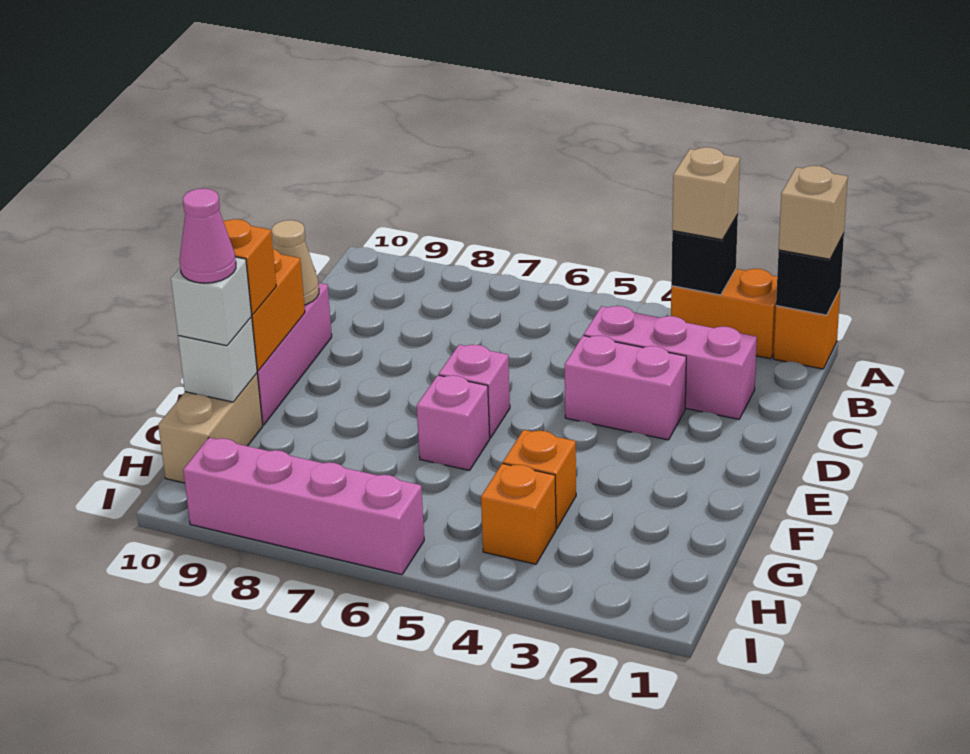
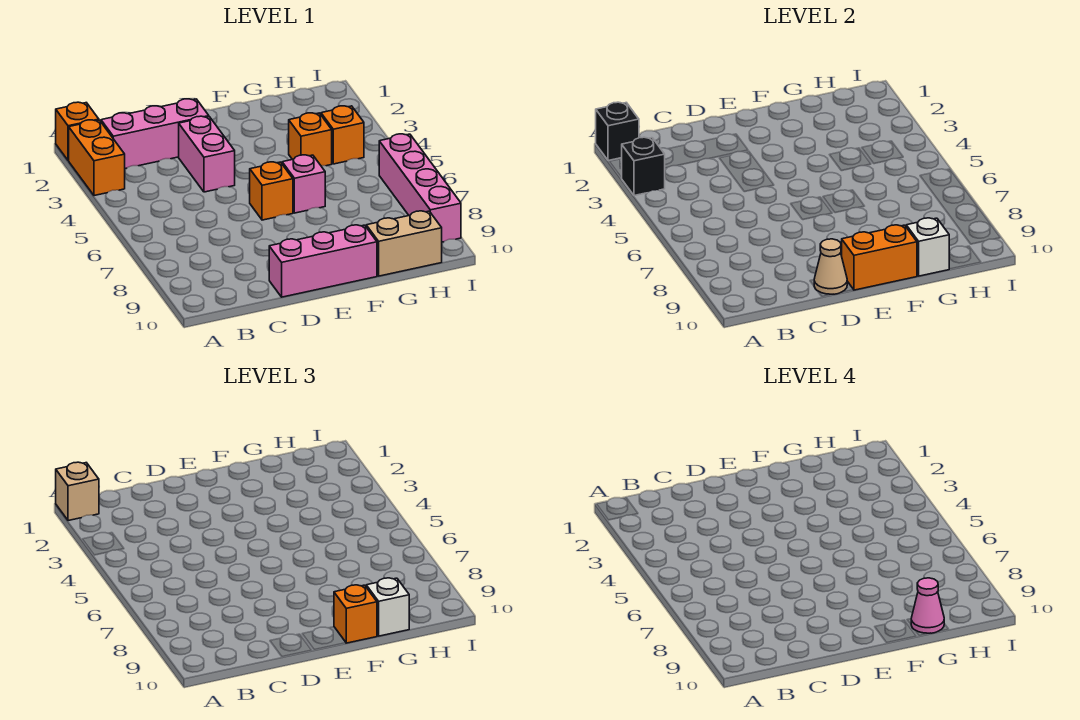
tan 1x1 brick [672,147,740,240] -> none
pink 1x3 brick [584,306,757,419] -> pink 1x3 brick turned to [101,99,209,169]
pink 1x1 brick [439,345,510,438] -> orange 1x1 brick [250,162,293,220]

